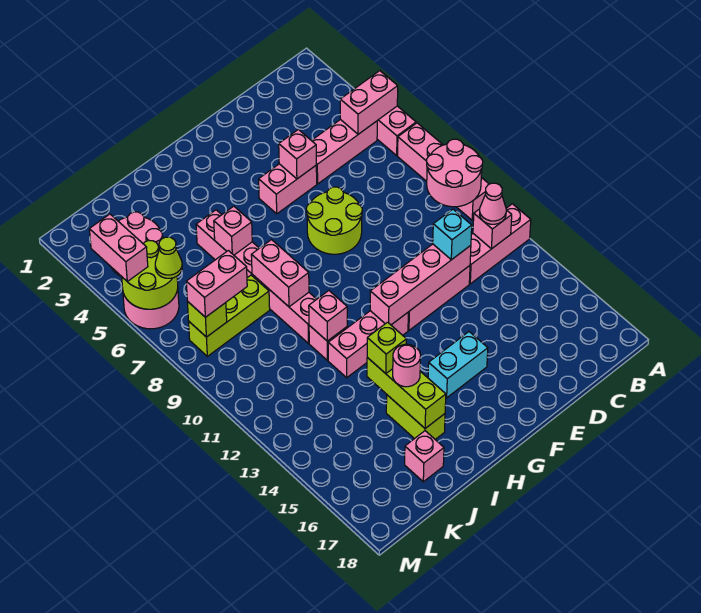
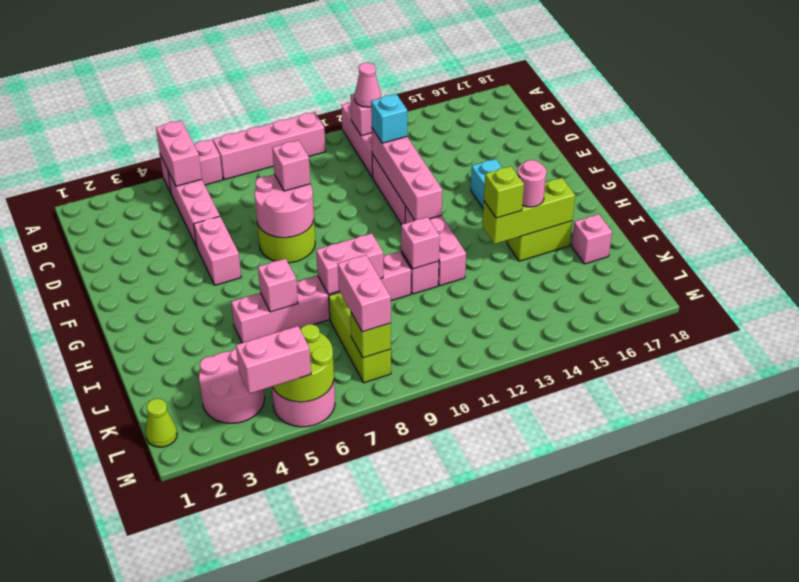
pink 2x2 round brick [427,139,483,207] -> pink 2x2 round brick moved to [255,174,314,238]
pink 1x1 brick [279,130,316,179] -> pink 1x1 brick moved to [272,140,310,191]
lime 1x1 cone [155,237,182,278] -> lime 1x1 cone moved to [146,399,177,447]

